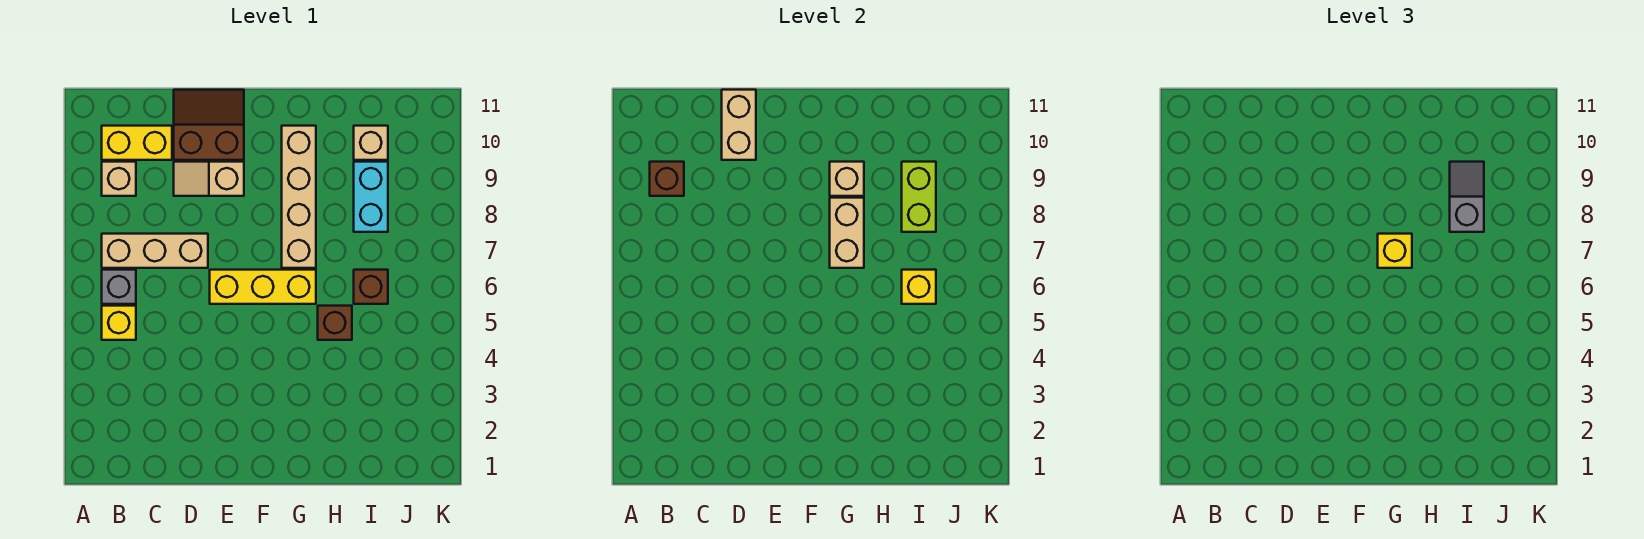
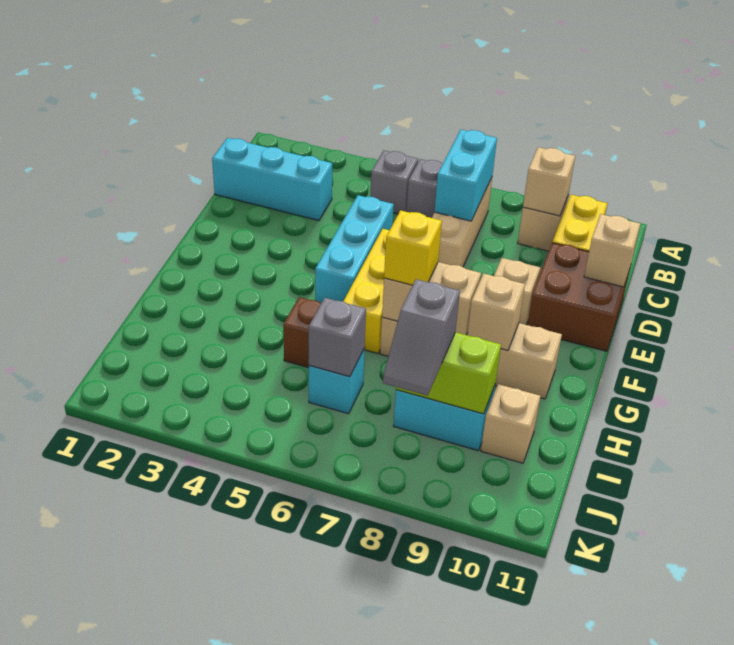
yellow 1x1 brick [102,306,136,340] -> grey 1x1 brick [370,151,418,214]
none -> cyan 1x2 brick [434,130,497,221]
brown 1x1 brick [650,162,684,196] -> tan 1x1 brick [523,147,575,216]
none -> cyan 1x3 brick [212,138,332,221]
none -> cyan 1x3 brick [315,195,394,303]
brown 2x2 slope [174,90,244,160] -> brown 2x2 brick [527,243,631,351]
tan 1x2 brick [722,90,756,160] -> tan 1x1 brick [584,214,640,287]
brown 1x1 brick [354,270,388,304] -> cyan 1x1 brick [309,348,365,414]
yellow 1x1 brick [902,270,936,304] -> grey 1x1 brick [309,298,366,377]
grey 1x2 slope [1450,162,1484,232] -> grey 1x2 slope turned to [383,279,460,396]

